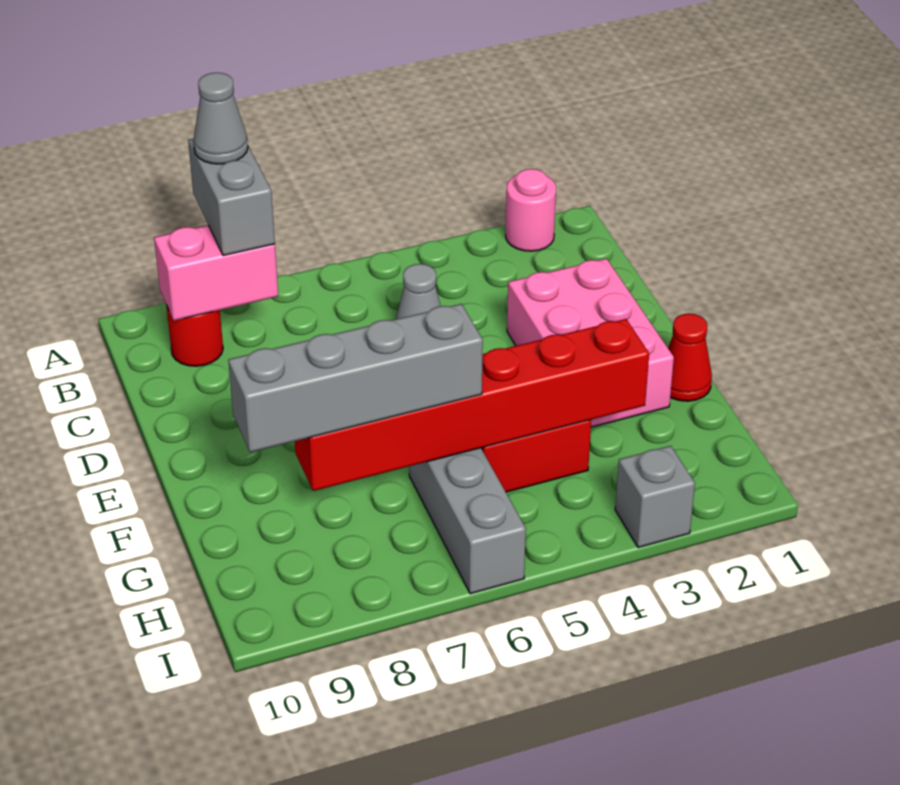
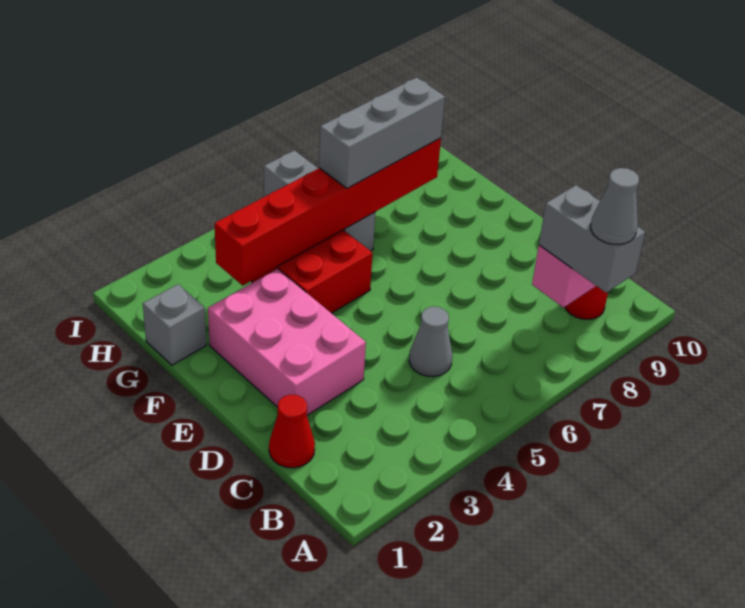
pink 1x1 round brick [506,169,556,251] -> none
red 1x1 cone [668,314,712,401] -> red 1x1 cone moved to [269,395,315,468]
grey 1x4 brick [228,304,483,452] -> grey 1x3 brick [319,77,445,188]
grey 1x1 brick [615,446,695,548] -> grey 1x1 brick moved to [143,284,206,365]

